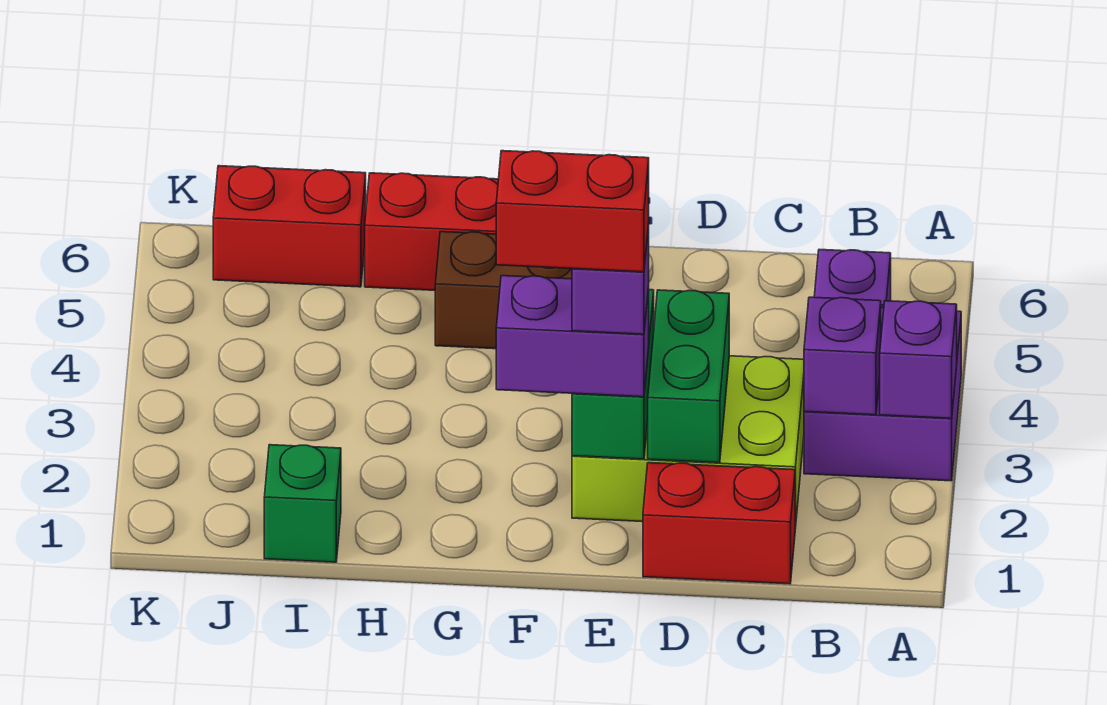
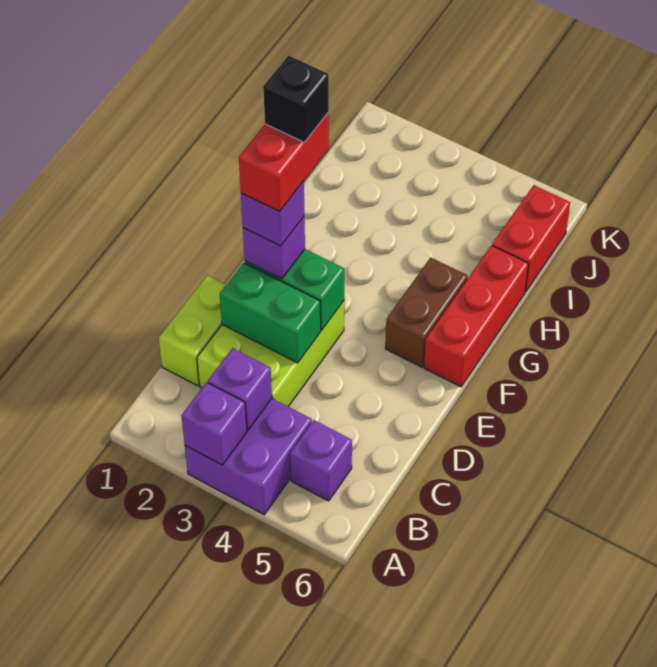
red 1x2 brick [643,463,795,584] -> lime 1x2 brick [159,276,226,386]
purple 1x2 brick [496,276,649,397] -> purple 1x1 brick [243,217,305,279]
none -> black 1x1 brick [263,56,329,142]
green 1x1 brick [264,445,341,562] -> none

